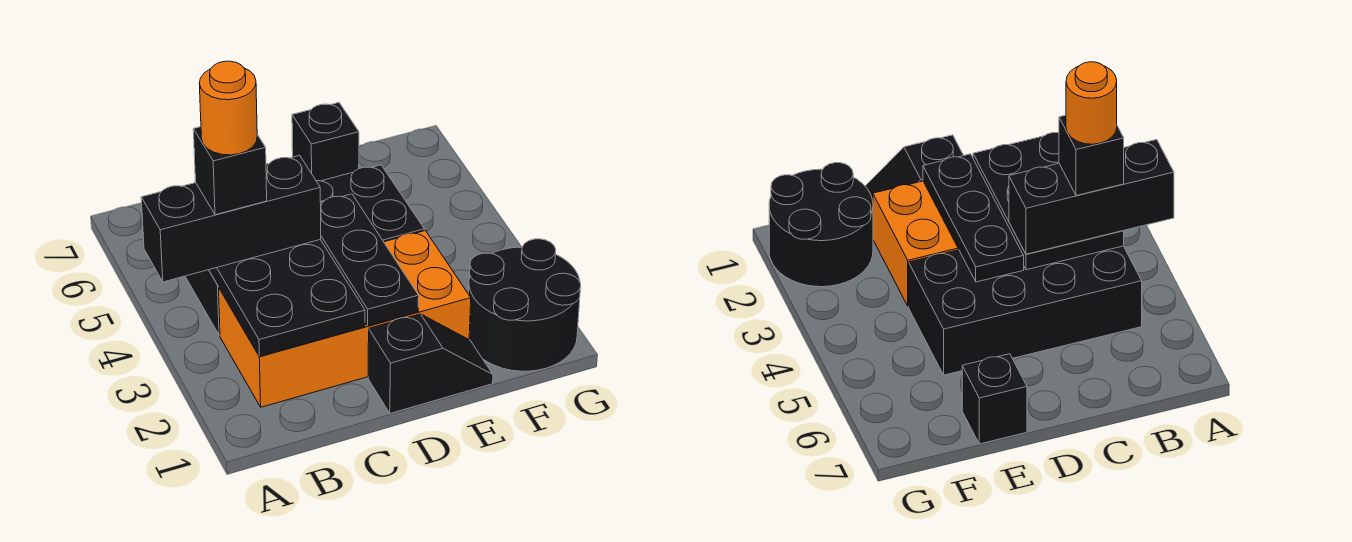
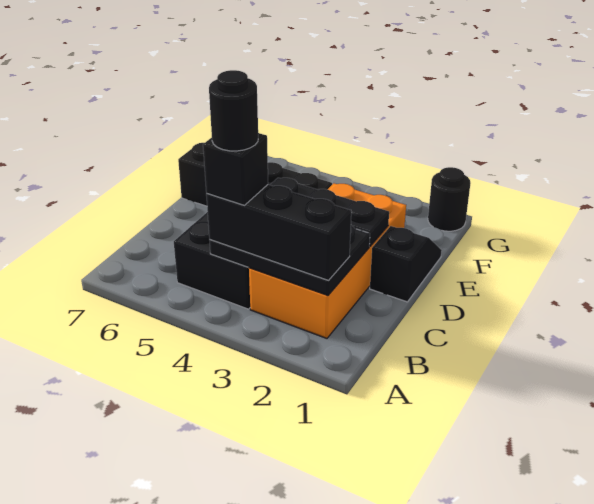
black 1x3 brick [141,155,321,282] -> black 1x3 brick turned to [206,185,351,280]
orange 1x1 round brick [199,61,257,155] -> black 1x1 round brick [209,70,258,151]
black 2x2 round brick [468,239,581,371] -> black 1x1 round brick [428,167,470,231]

